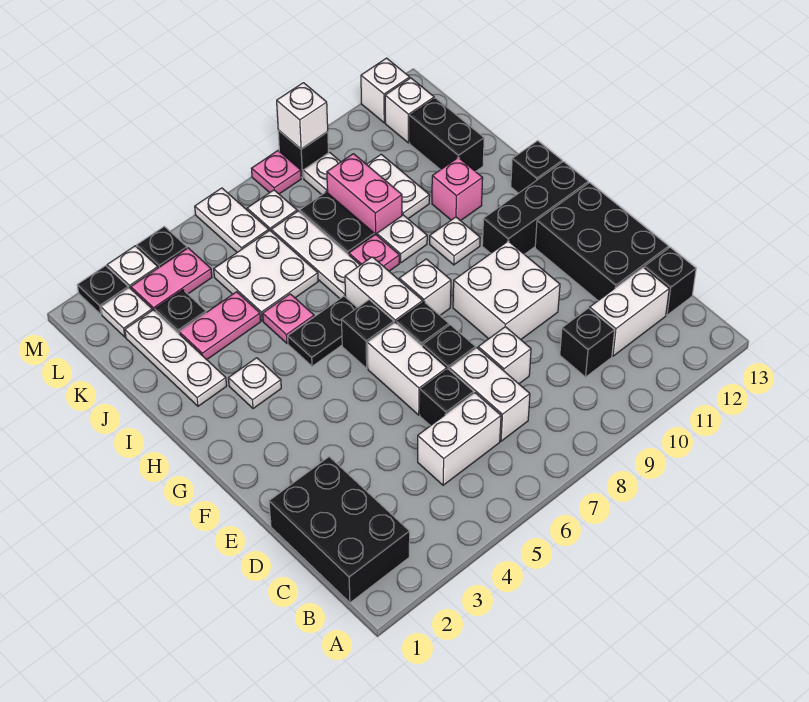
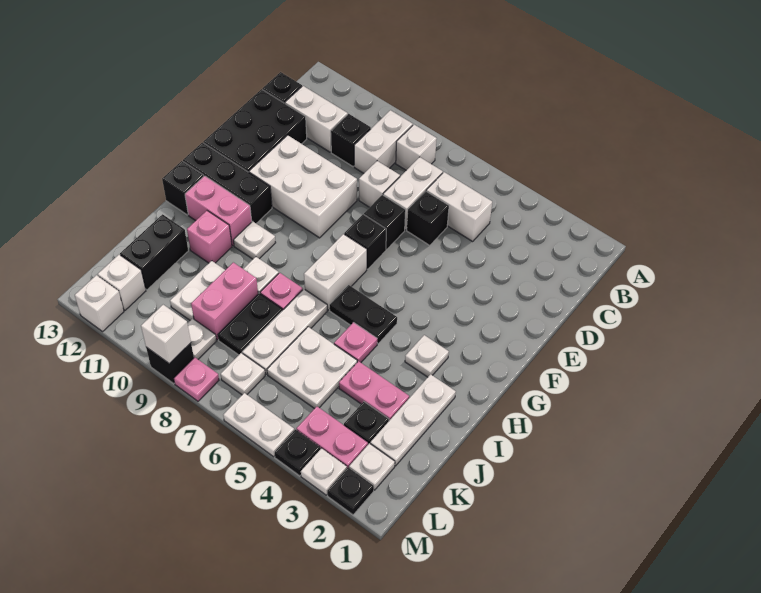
black 2x3 brick [269,457,410,603] -> none
white 1x2 brick [367,323,447,415] -> white 1x2 brick moved to [354,110,413,173]
white 2x2 brick [453,241,560,340] -> white 2x3 brick [249,135,357,238]
black 1x1 brick [342,300,394,368] -> none
white 1x1 brick [399,259,451,315] -> white 1x1 brick moved to [396,125,437,170]
none -> pink 1x2 brick [185,176,252,246]
white 1x2 plate [195,188,269,252] -> white 1x2 plate turned to [223,393,294,457]

